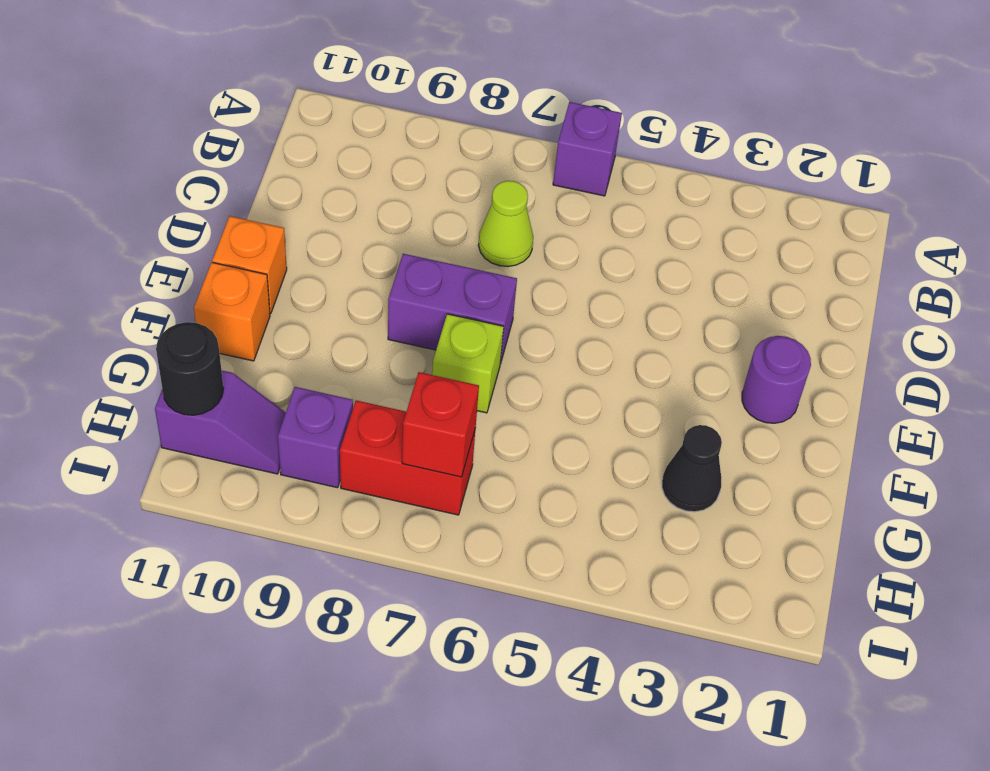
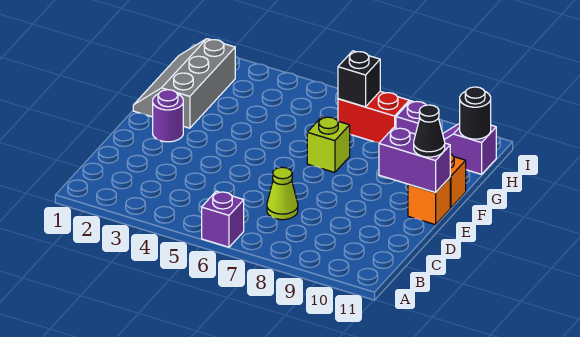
purple 1x2 brick [388,254,517,364] -> purple 1x2 brick moved to [379,128,450,193]
none -> grey 2x3 slope [133,39,235,128]
black 1x1 cone [662,425,722,512] -> black 1x1 cone moved to [414,105,445,157]
red 1x1 brick [402,372,479,477] -> black 1x1 brick [338,51,380,107]

